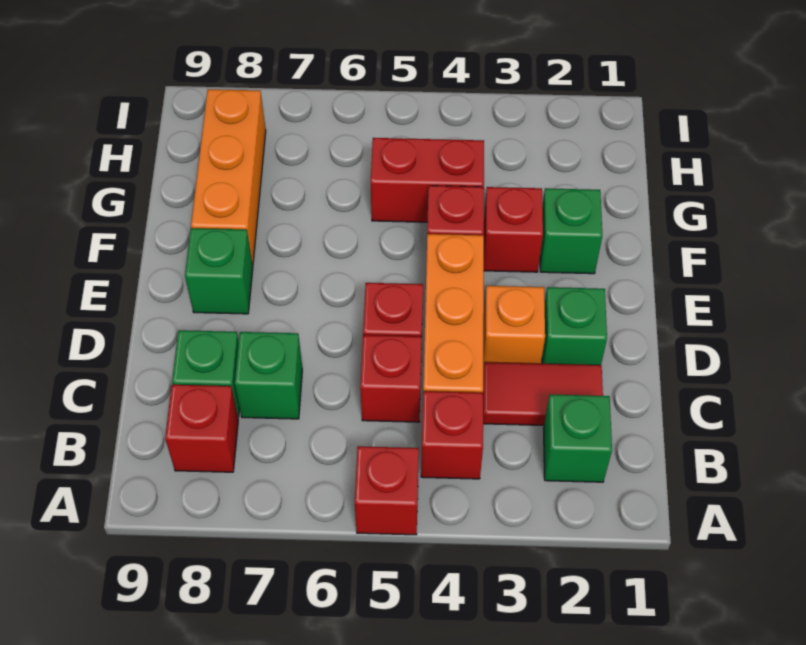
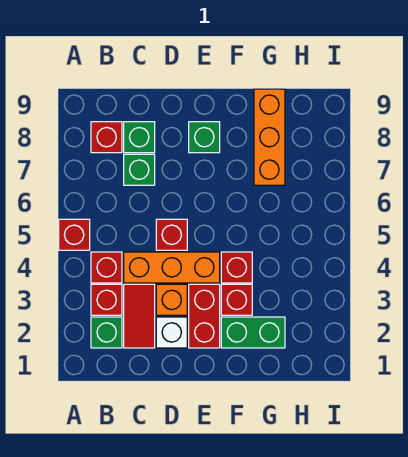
red 1x1 brick [360,335,422,422] -> red 1x1 brick moved to [91,284,122,315]
green 1x1 brick [542,287,607,365] -> white 1x1 brick [156,317,187,348]
green 1x1 brick [540,188,602,274] -> green 1x2 brick [221,317,285,348]
orange 1x3 brick [191,89,266,265] -> orange 1x3 brick turned to [254,89,285,185]
red 1x2 brick [371,138,484,222] -> red 1x2 brick moved to [189,284,220,348]

